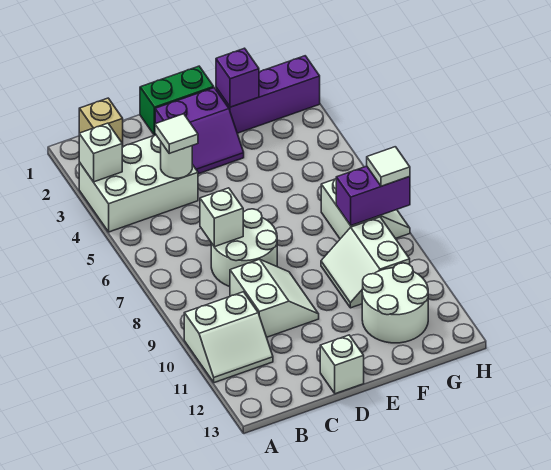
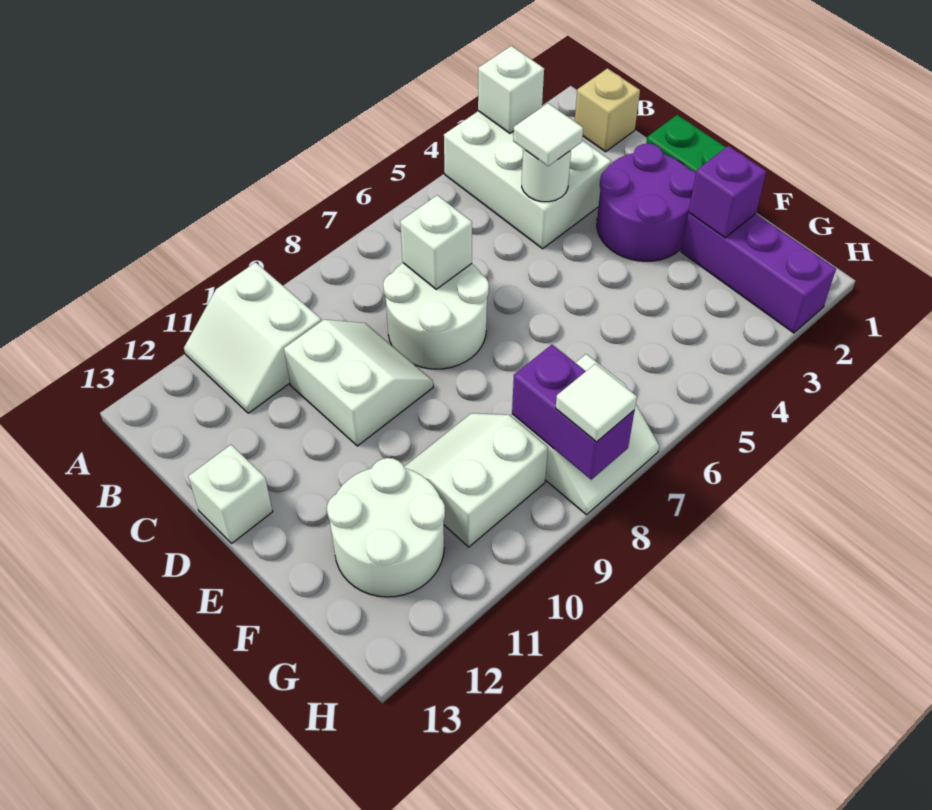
white 2x2 slope [230,259,319,337] -> white 2x2 slope turned to [284,320,433,446]
purple 2x2 slope [155,88,244,174] -> purple 2x2 round brick [597,143,696,261]

